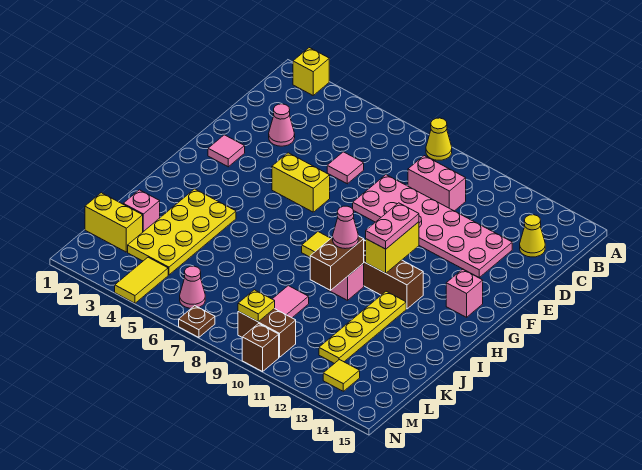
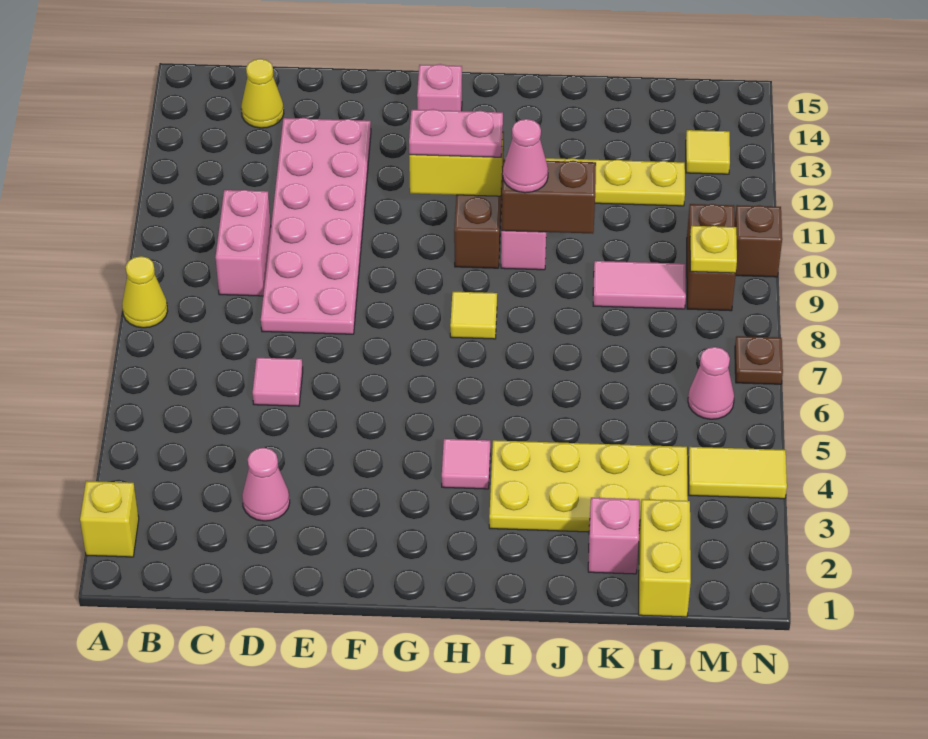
pink 1x1 tile [208,135,245,167] -> pink 1x1 tile moved to [442,439,490,489]
yellow 1x2 brick [272,153,330,212] -> none

